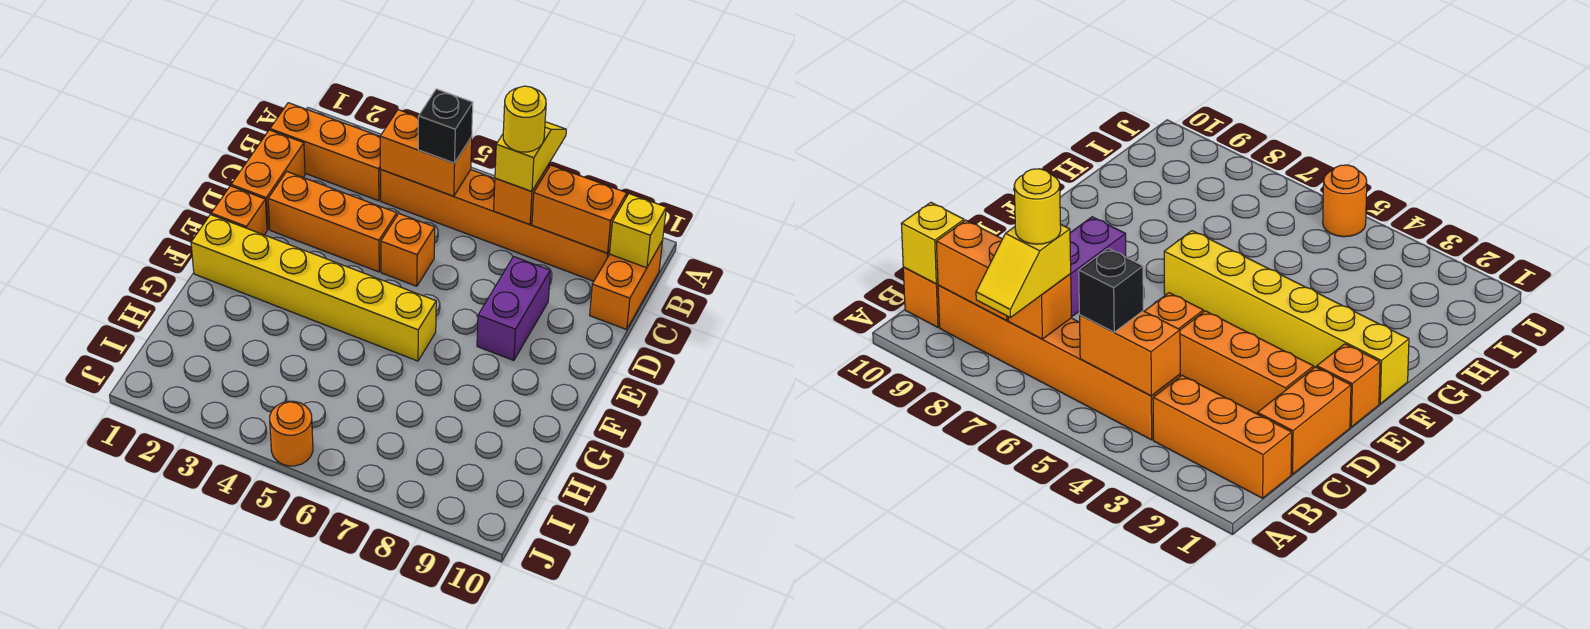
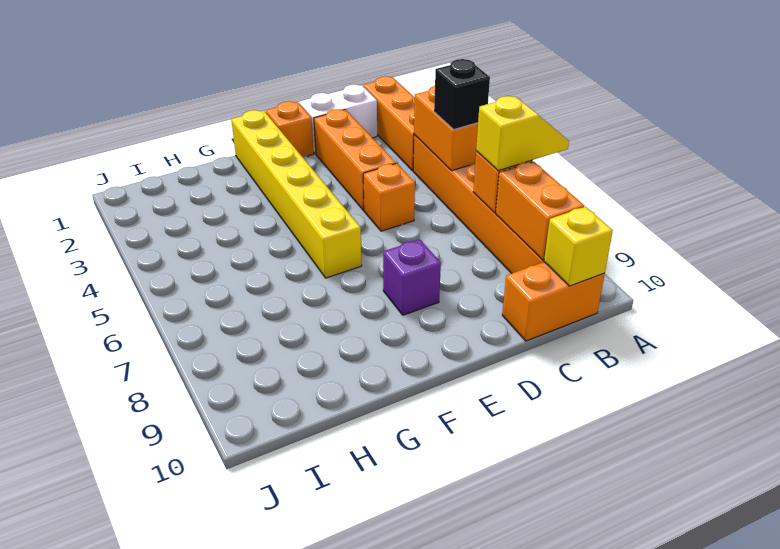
yellow 1x1 round brick [503,86,546,152] -> none
orange 1x2 brick [231,130,305,229] -> white 1x2 brick [299,84,377,154]
purple 1x2 brick [477,257,550,361] -> purple 1x1 brick [383,239,441,315]
orange 1x1 round brick [270,401,313,466] -> none

